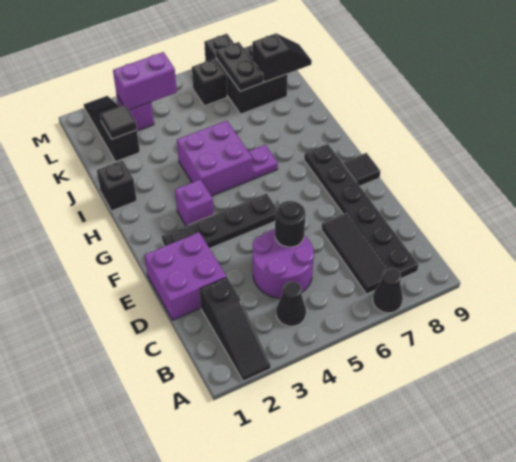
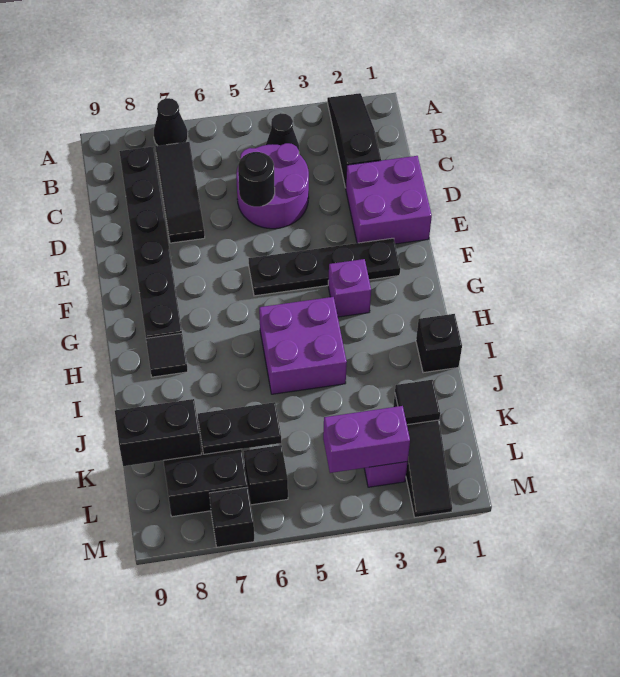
black 1x1 tile [343,153,380,186] -> black 1x1 tile moved to [146,333,188,377]
purple 1x1 plate [248,145,278,179] -> none
black 1x2 plate [216,42,263,91] -> black 1x2 plate turned to [198,402,281,454]
black 1x2 slope [252,33,312,82] -> black 1x2 brick [115,399,201,466]

